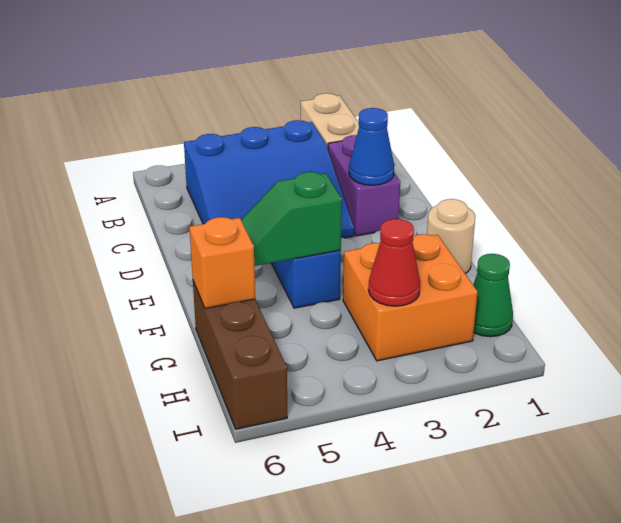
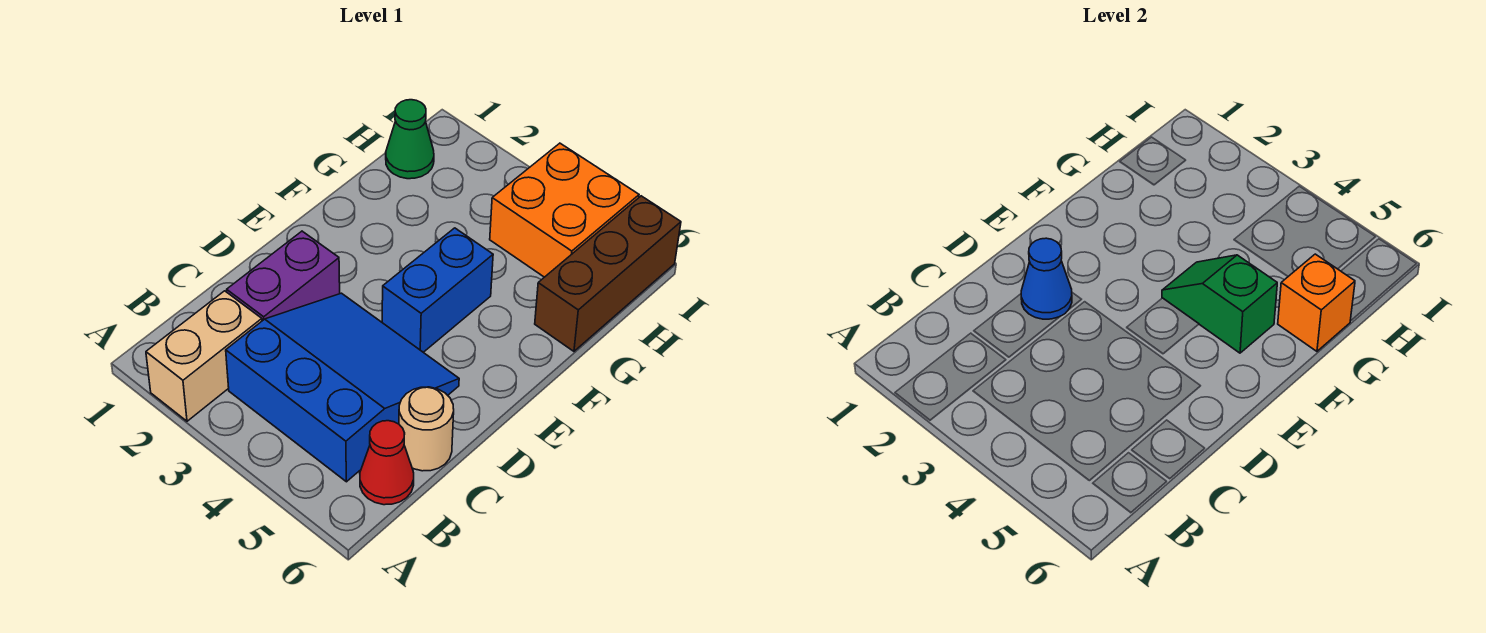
tan 1x1 round brick [427,199,475,274] -> tan 1x1 round brick moved to [399,387,454,471]
green 1x2 slope [241,172,342,266] -> green 1x2 slope turned to [1162,255,1277,353]
orange 2x2 brick [343,234,478,361] -> orange 2x2 brick moved to [490,143,639,277]
red 1x1 cone [368,219,420,306] -> red 1x1 cone moved to [360,421,414,505]

